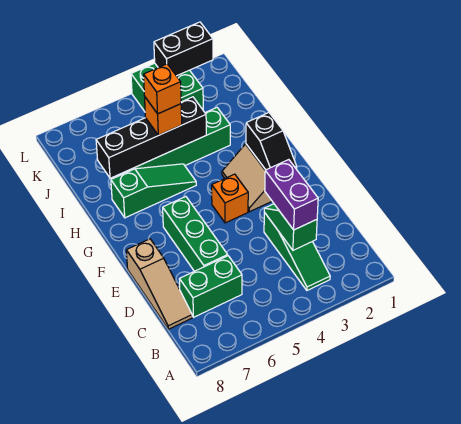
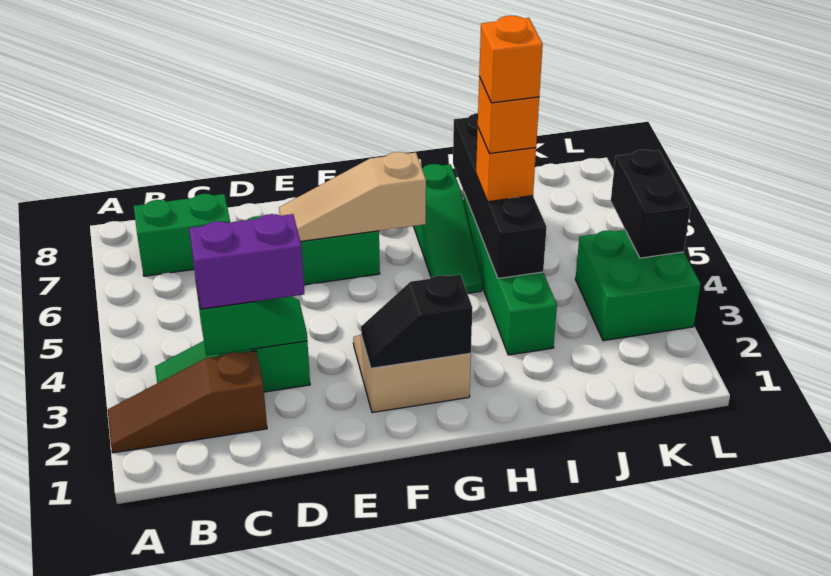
none -> brown 1x3 slope [108,351,267,453]
green 1x2 brick [179,256,242,317] -> green 1x2 brick turned to [134,194,230,276]
tan 1x3 slope [126,239,192,329] -> tan 1x3 slope moved to [279,152,426,242]
orange 1x1 brick [212,174,248,223] -> orange 1x1 brick moved to [479,15,543,103]
black 1x2 brick [154,22,213,76] -> black 1x2 brick moved to [611,149,690,258]

